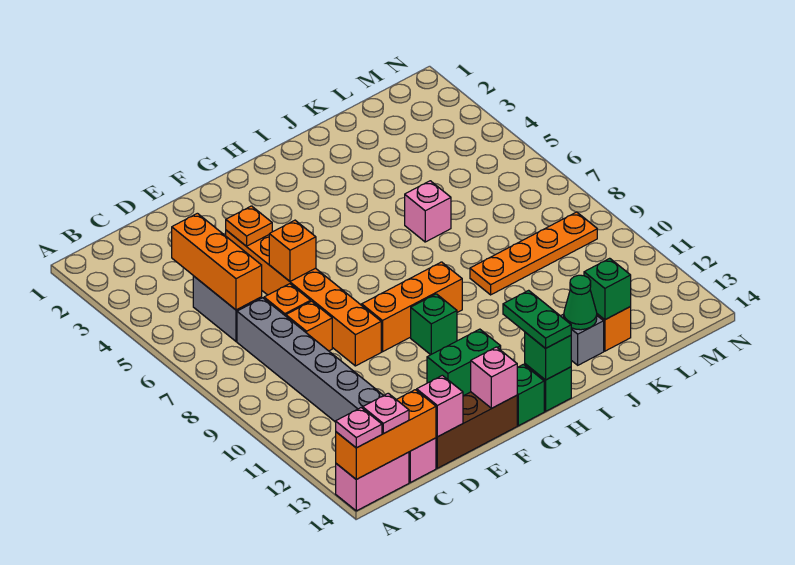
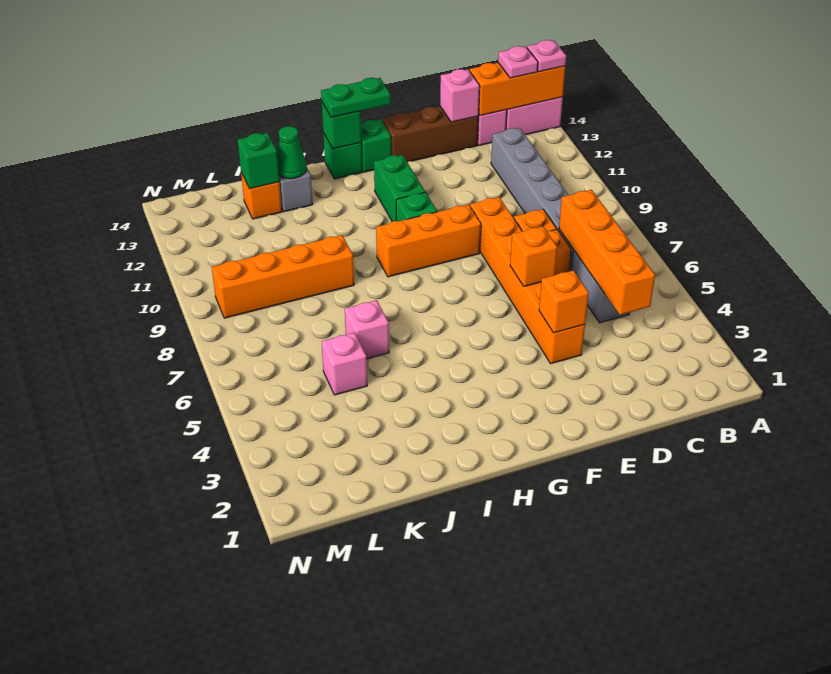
orange 1x3 brick [172,213,262,310] -> orange 1x4 brick [559,190,655,315]
orange 1x1 plate [226,206,272,246] -> orange 1x1 brick [539,270,589,333]
green 1x2 brick [427,329,501,396] -> green 1x2 brick turned to [374,155,425,222]
pink 1x1 brick [471,347,518,408] -> pink 1x1 brick moved to [322,333,367,395]
green 1x2 plate [503,290,571,348] -> green 1x2 plate turned to [321,78,391,117]
orange 1x4 plate [470,212,597,295] -> orange 1x4 brick [212,235,354,318]

